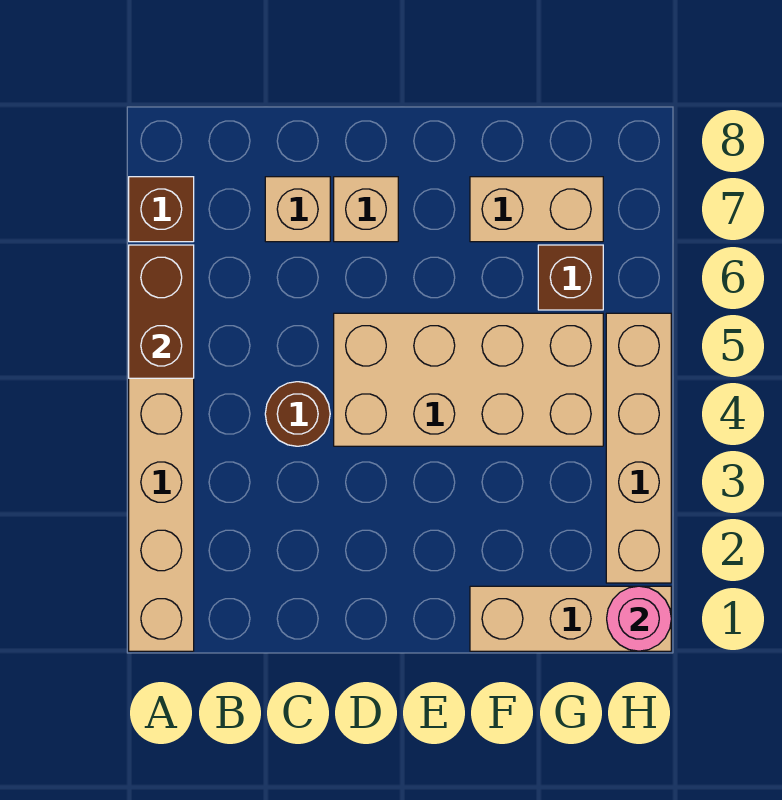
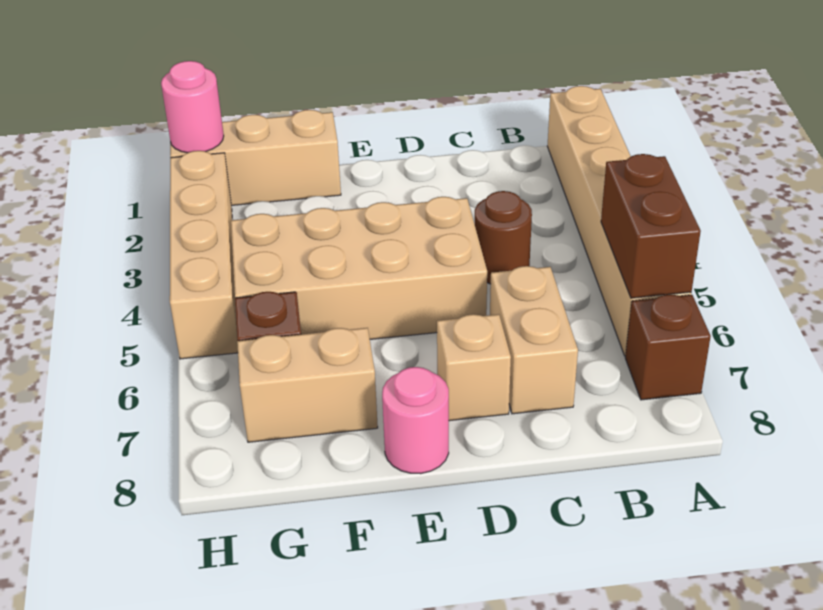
tan 1x1 brick [265,177,330,242] -> tan 1x2 brick [490,266,578,414]
none -> pink 1x1 round brick [382,367,449,474]

